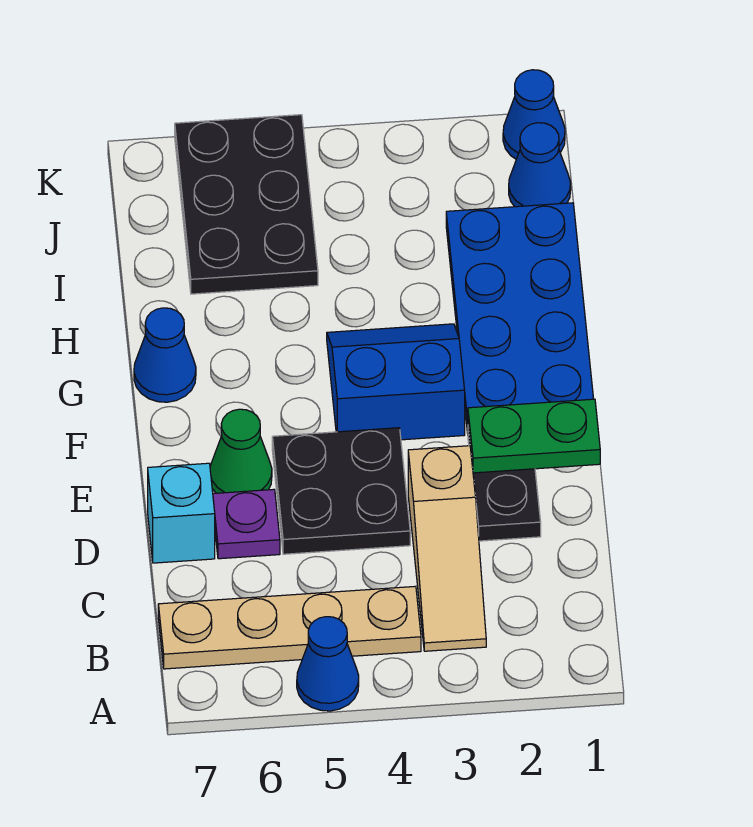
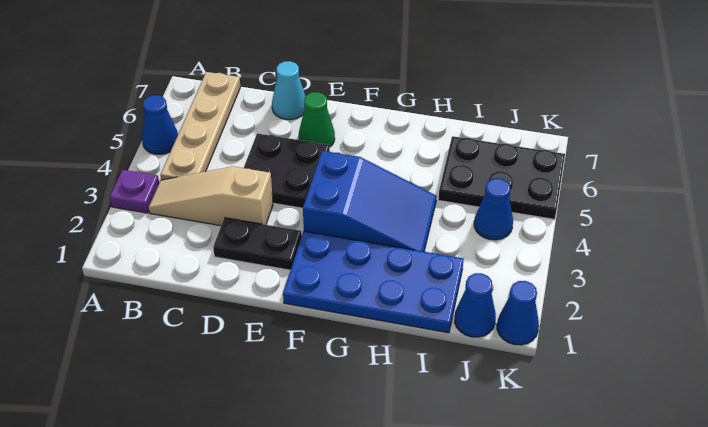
purple 1x1 plate [213,489,280,559] -> purple 1x1 plate moved to [110,170,159,213]
cyan 1x1 brick [148,463,215,563] -> cyan 1x1 cone [272,61,306,120]
green 1x2 plate [468,399,600,473] -> none
blue 2x2 slope [327,324,465,440] -> blue 2x3 slope [303,151,437,252]
blue 1x1 cone [134,308,196,402] -> blue 1x1 cone moved to [474,178,513,240]

